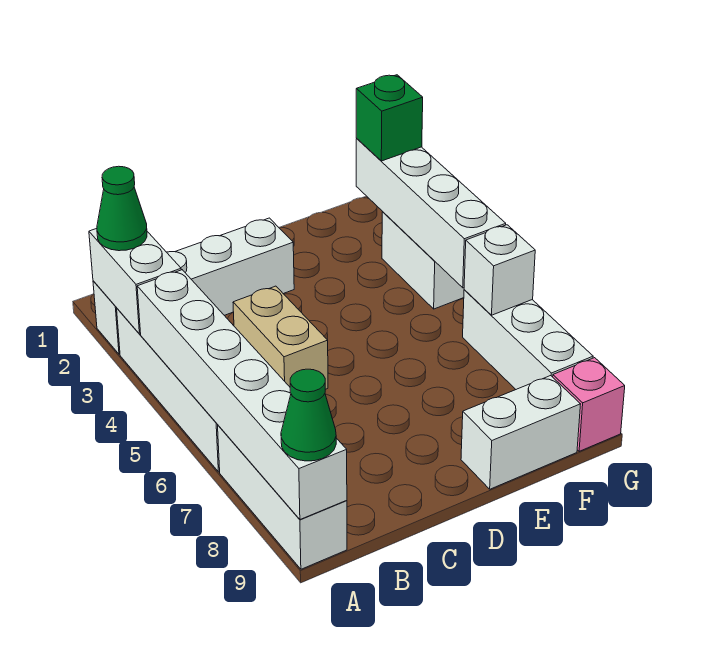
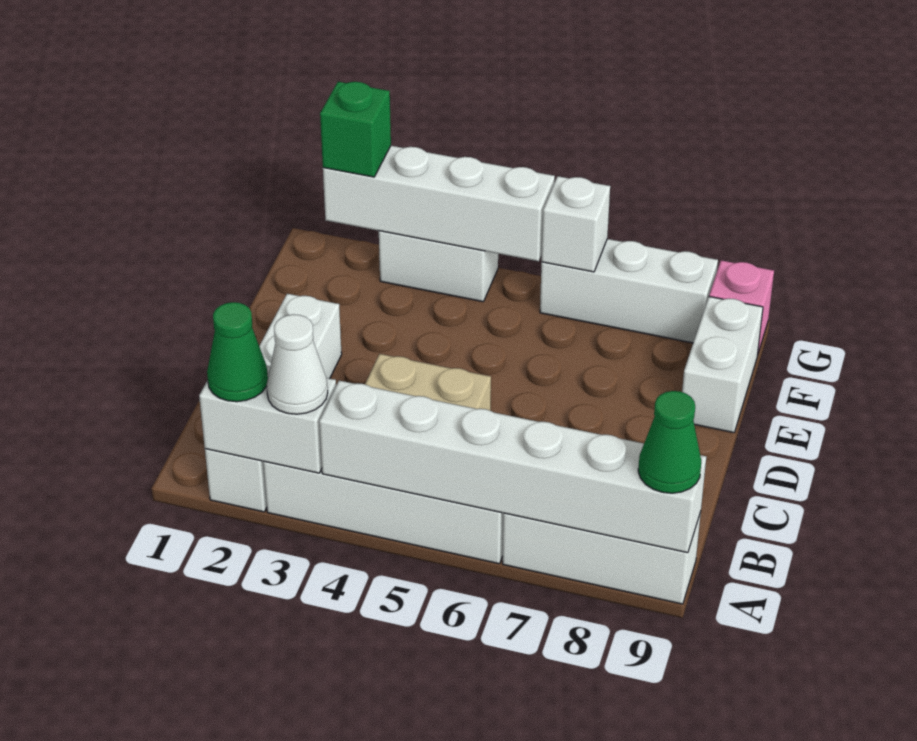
none -> white 1x1 cone [267,314,328,414]

